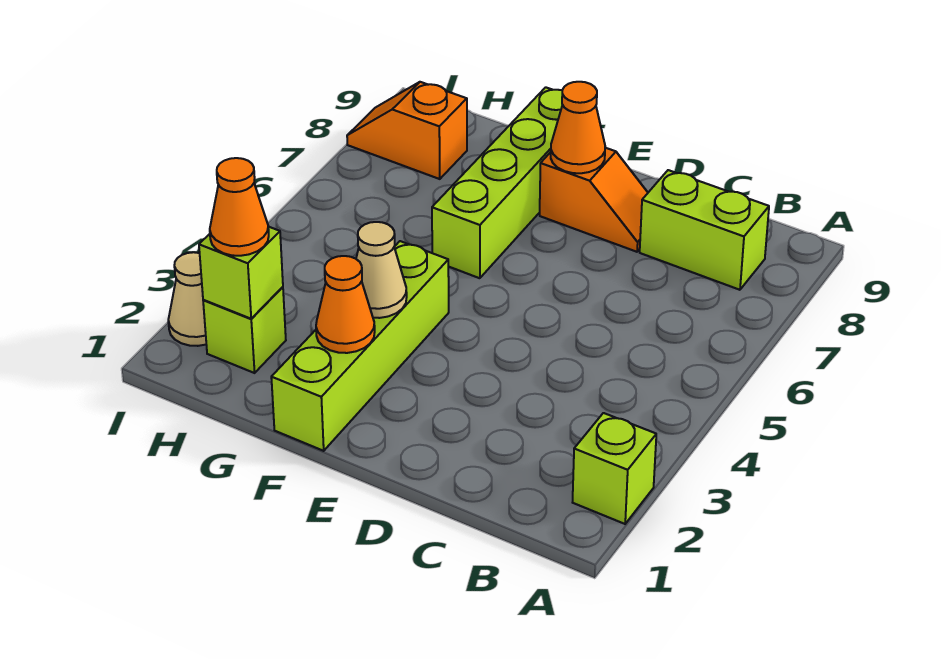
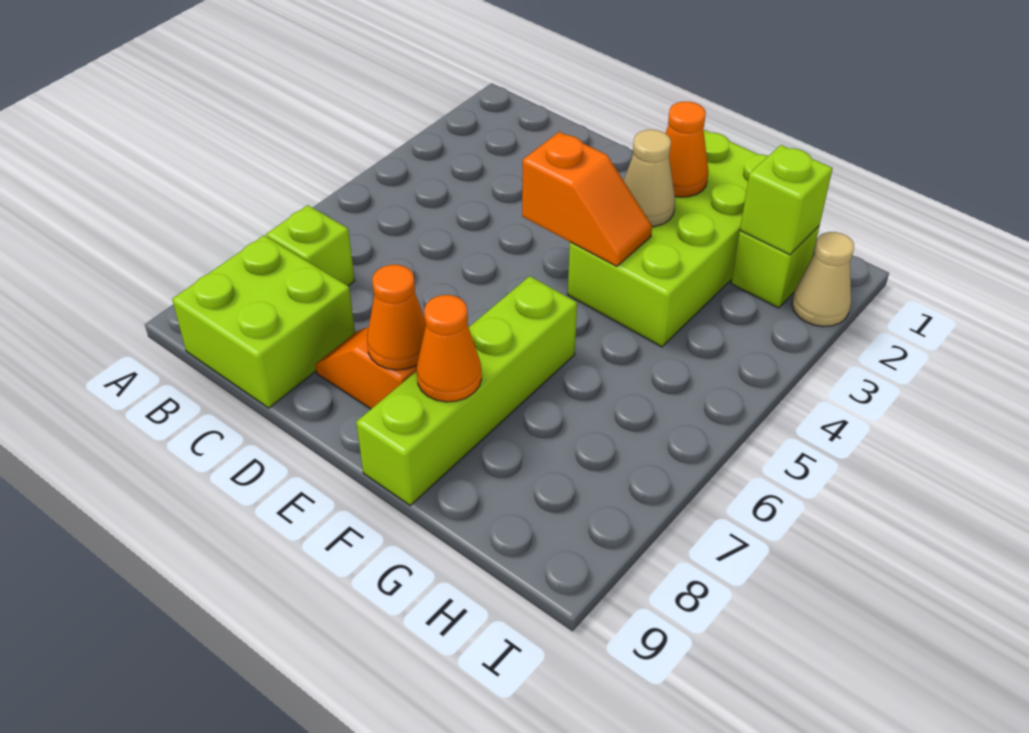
lime 1x1 brick [573,413,656,524] -> lime 1x1 brick moved to [266,205,355,286]
lime 1x2 brick [640,170,769,290] -> lime 2x2 brick [172,236,355,408]
lime 1x4 brick [271,241,449,451] -> lime 2x4 brick [568,130,768,347]
orange 1x1 cone [210,158,269,256] -> orange 1x1 cone moved to [417,295,482,402]
orange 1x2 slope [347,82,467,179] -> orange 1x2 slope moved to [522,132,652,266]

